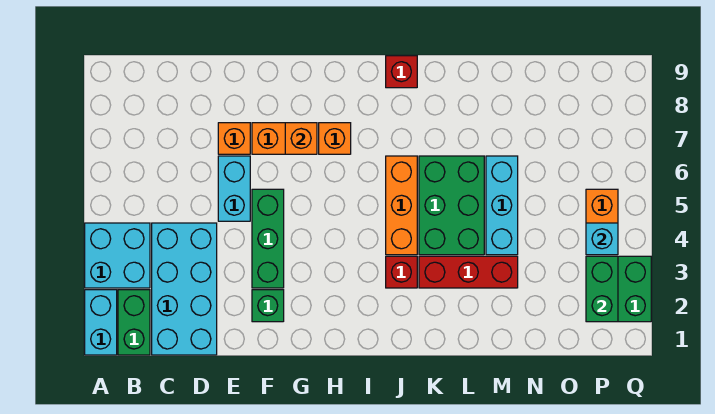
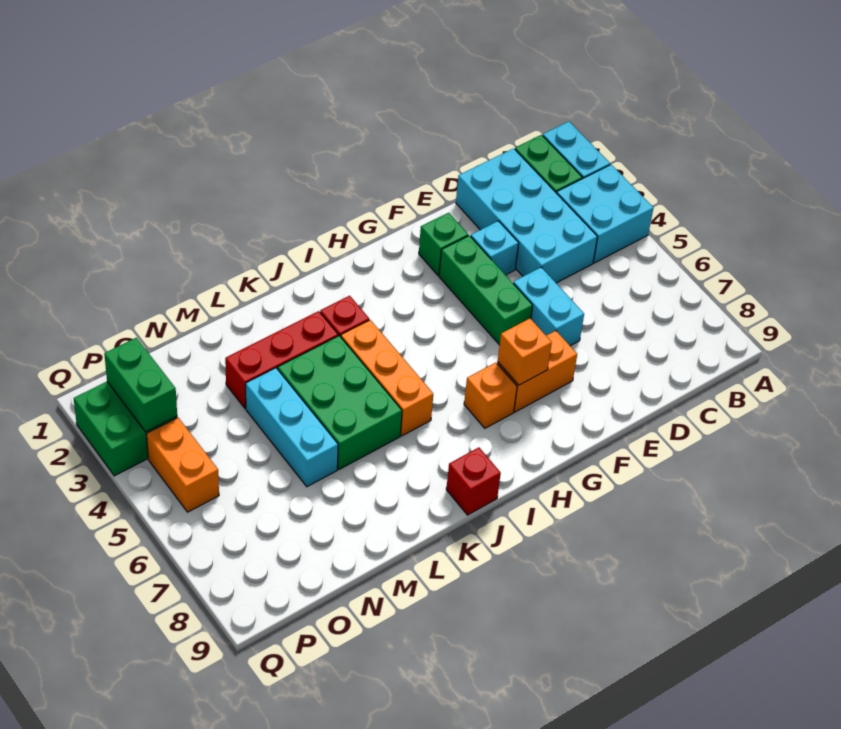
orange 1x1 brick [218,123,250,154] -> none
cyan 1x1 brick [586,223,618,255] -> cyan 1x1 brick moved to [471,221,519,275]

